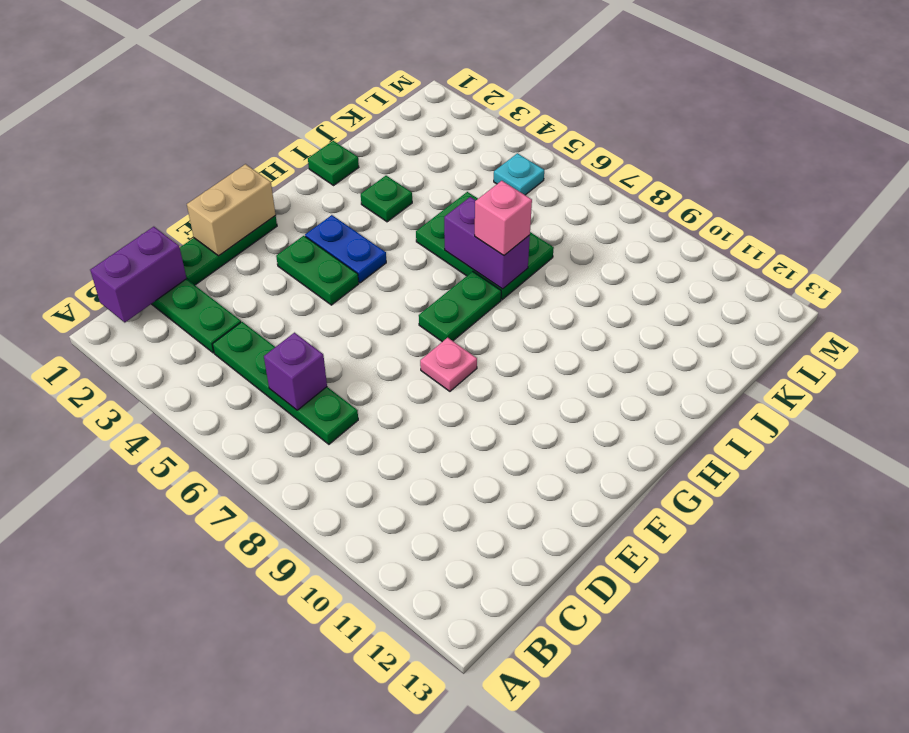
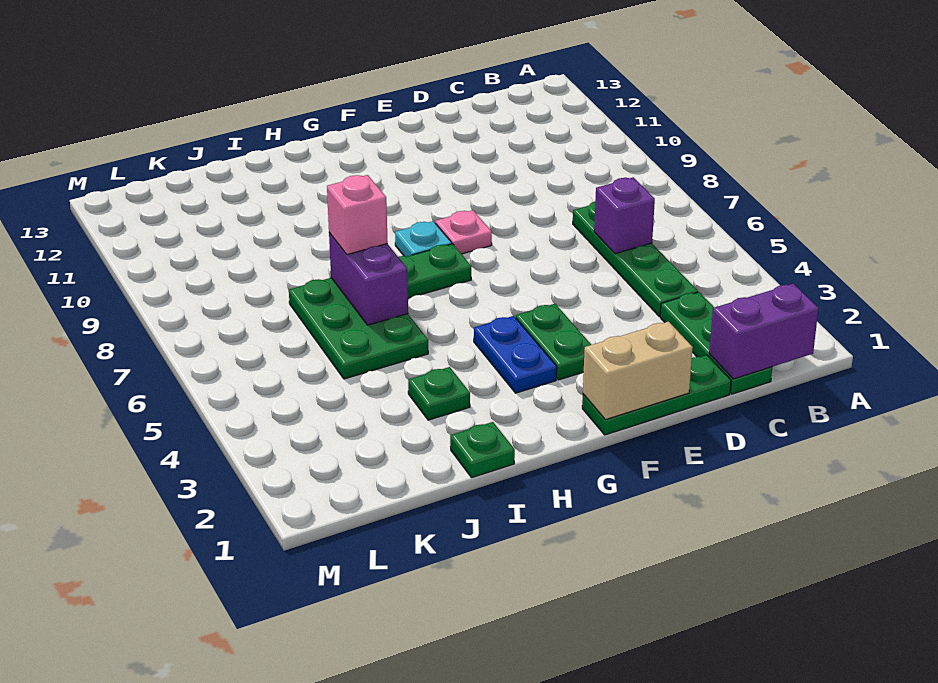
cyan 1x1 plate [494,153,544,195] -> cyan 1x1 plate moved to [395,221,452,257]

